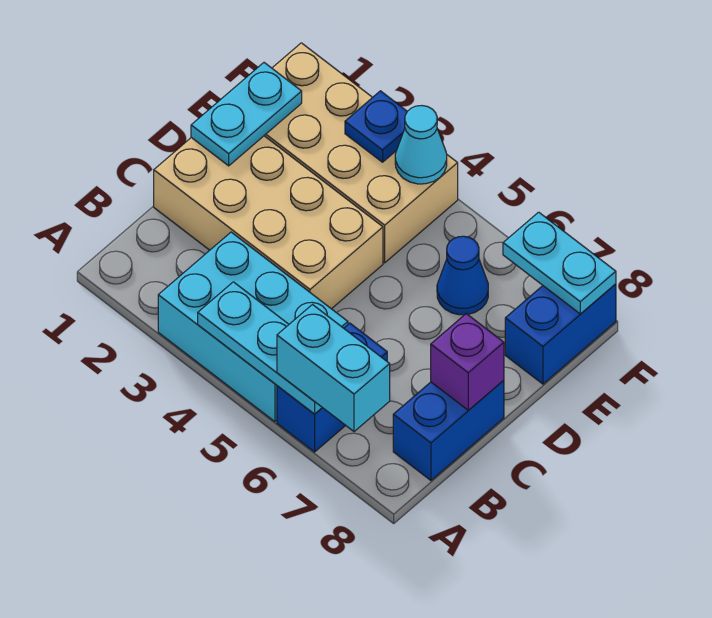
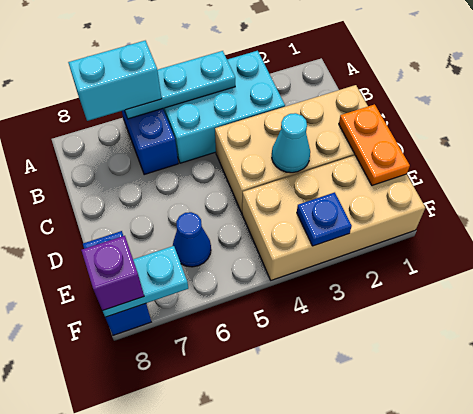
blue 1x2 brick [393,380,504,480] -> none
purple 1x1 brick [431,314,504,410] -> purple 1x1 brick moved to [81,236,144,311]
cyan 1x2 plate [191,63,302,166] -> orange 1x2 plate [339,104,410,185]
cyan 1x1 cone [395,106,447,184] -> cyan 1x1 cone moved to [272,113,310,173]

